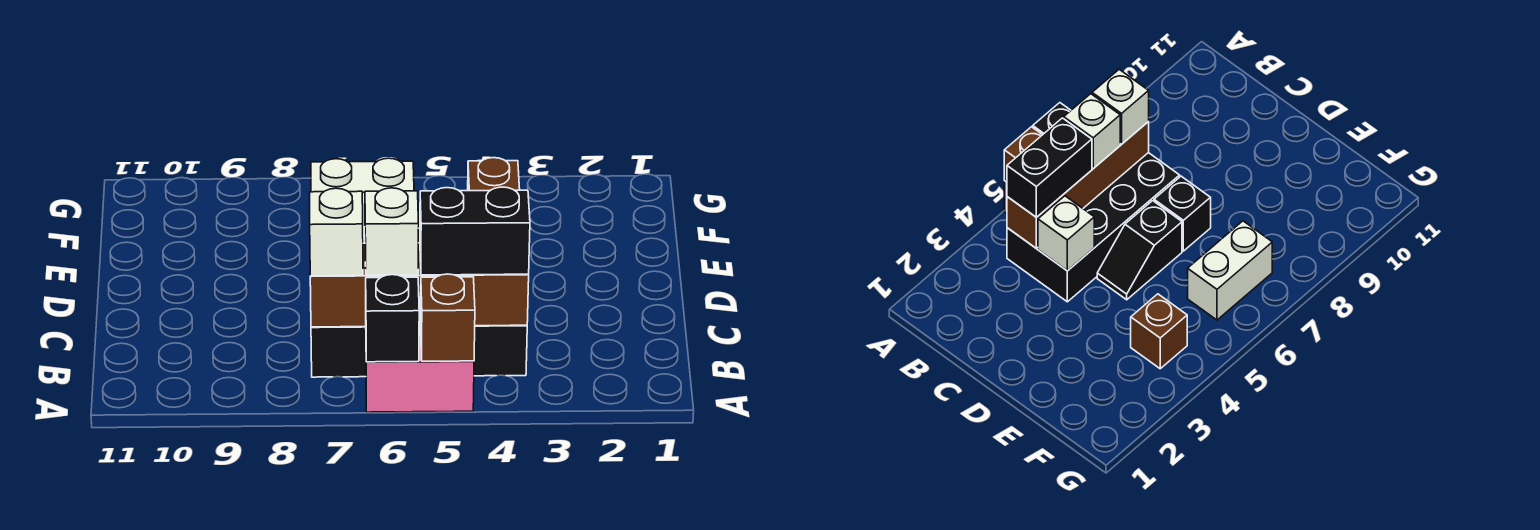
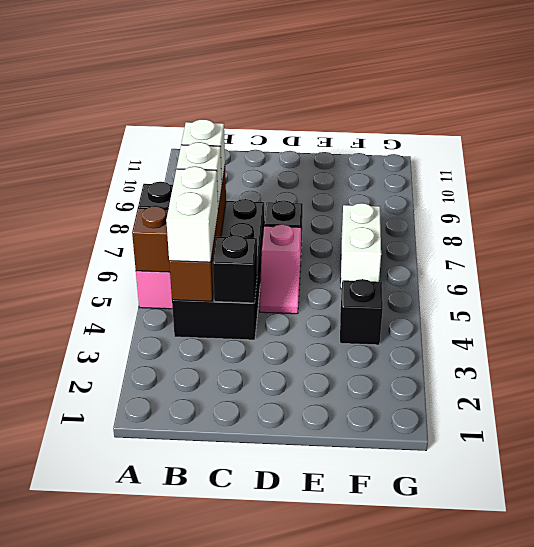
black 1x2 brick [420,187,530,275] -> white 1x2 brick [166,166,218,262]
white 1x1 brick [1038,196,1094,271] -> black 1x1 brick [213,235,257,303]
black 1x2 slope [1097,201,1182,300] -> pink 1x2 slope [259,224,302,314]
brown 1x1 brick [468,158,520,191] -> black 1x1 brick [340,279,383,345]

